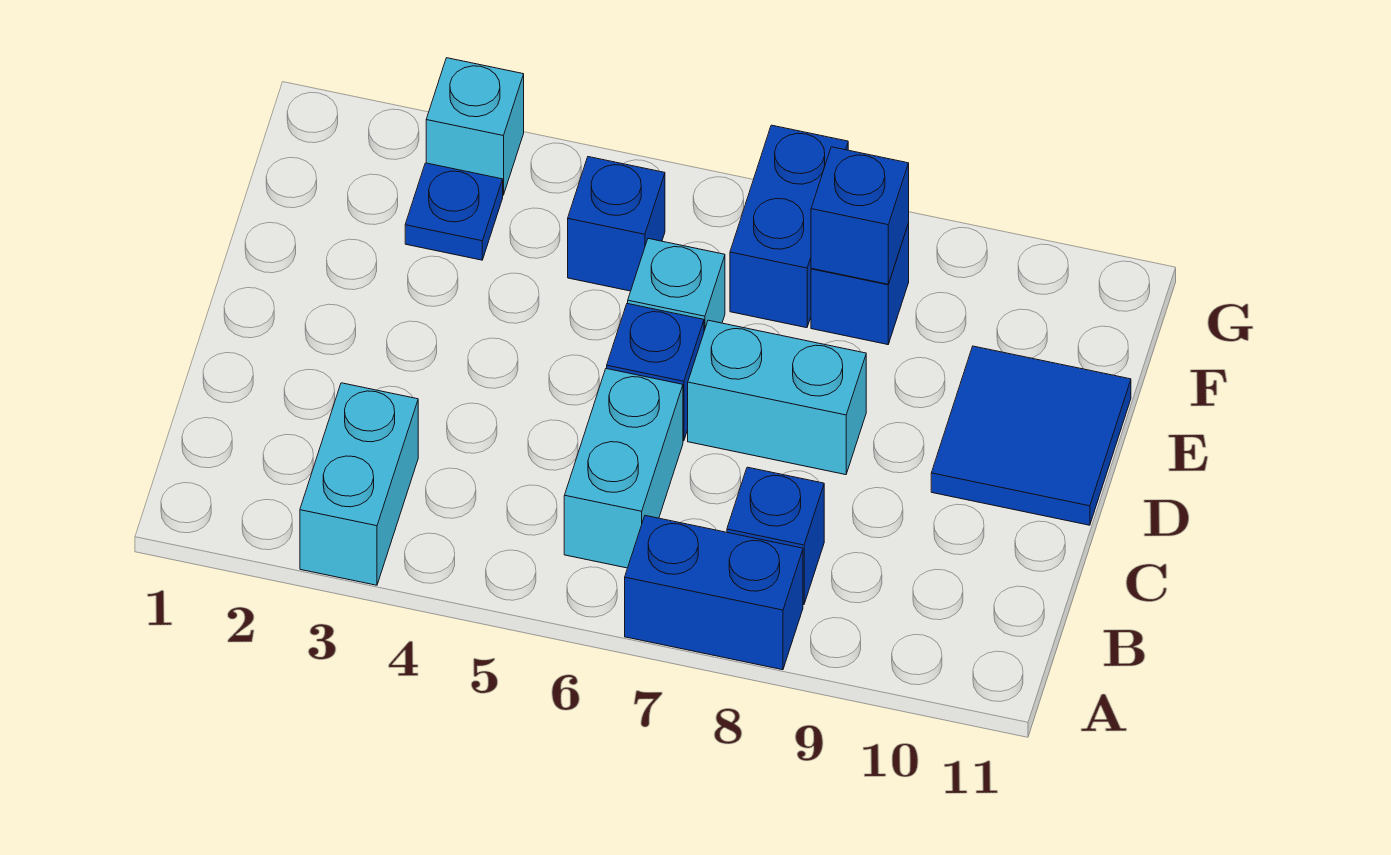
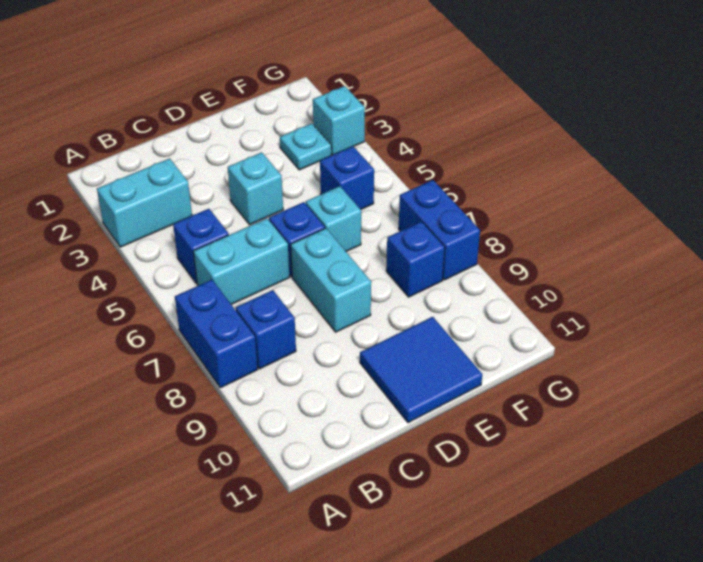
none -> cyan 1x1 brick [228,152,283,225]
blue 1x1 plate [405,163,503,260] -> cyan 1x1 plate [280,123,331,170]
blue 1x2 brick [730,125,848,328] -> blue 1x2 brick turned to [399,180,480,280]
blue 1x1 brick [811,147,909,284] -> blue 1x1 brick moved to [173,209,229,283]

